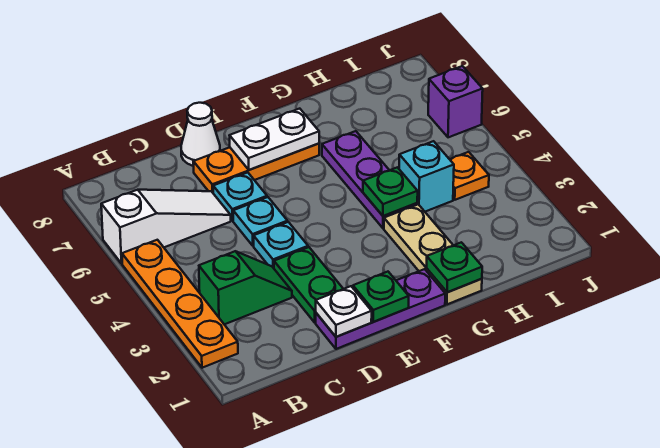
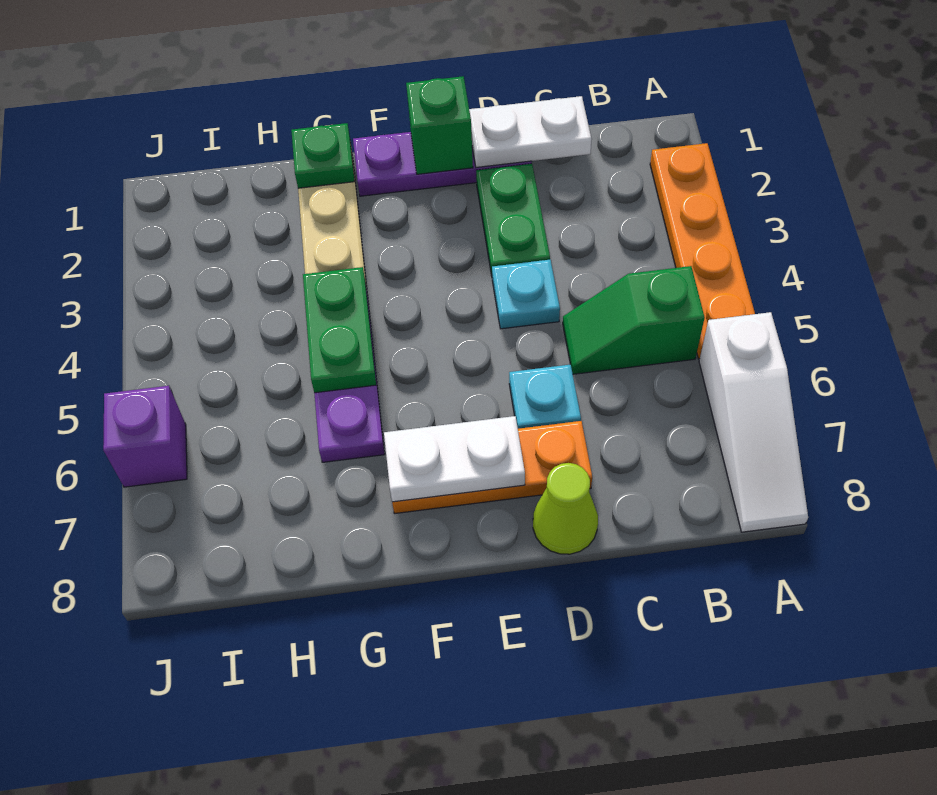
white 1x3 slope [101,190,231,263] -> white 1x3 slope turned to [699,312,808,532]
green 1x2 slope [199,251,292,324] -> green 1x2 slope moved to [563,266,705,374]
white 1x1 plate [316,286,372,337] -> white 1x2 plate [469,96,592,167]
cyan 1x1 plate [233,197,288,246] -> none
white 1x1 cone [181,103,220,166] -> lime 1x1 cone [533,463,598,554]
green 1x1 plate [353,272,409,322] -> green 1x1 brick [406,76,473,174]
green 1x1 plate [363,167,418,216] -> green 1x2 plate [303,267,376,393]
cyan 1x1 brick [399,141,454,212] -> none
orange 1x1 plate [450,152,489,200] -> none

